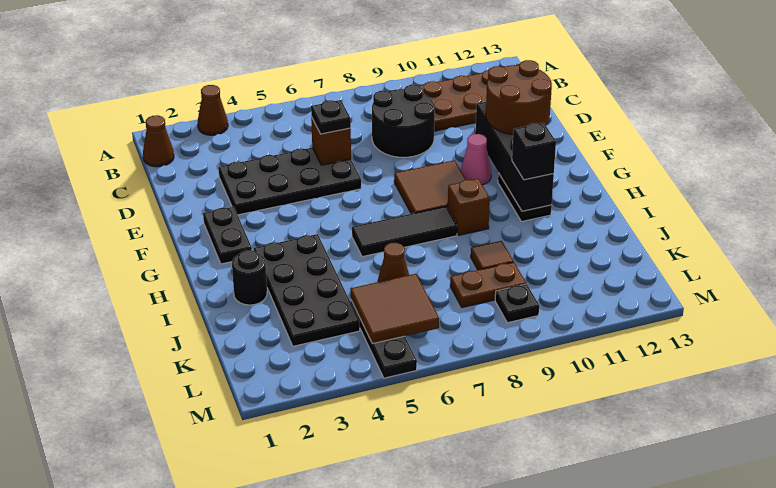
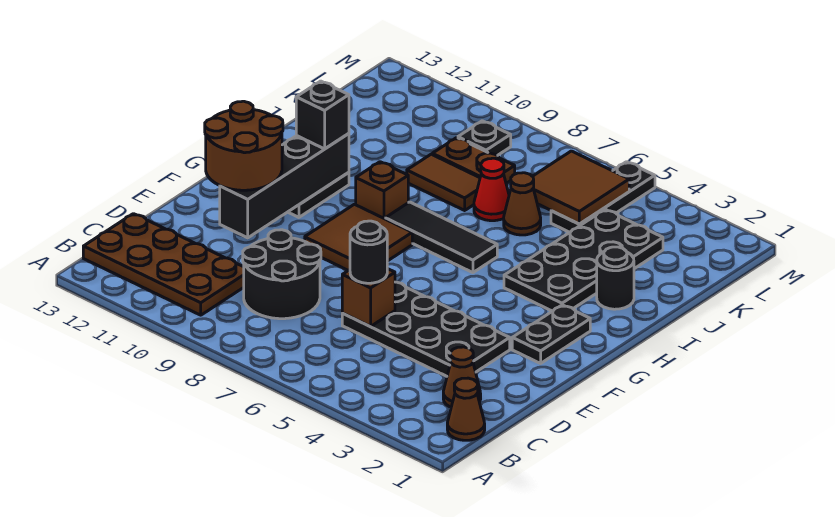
brown 1x1 cone [198,85,228,135] -> brown 1x1 cone moved to [443,347,481,407]
black 1x1 plate [311,100,351,134] -> black 1x1 round brick [350,221,387,283]
pink 1x1 cone [461,134,492,185] -> none
none -> red 1x1 cone [474,158,509,221]
brown 1x1 tile [471,241,514,270] -> brown 1x2 tile [407,154,480,210]

